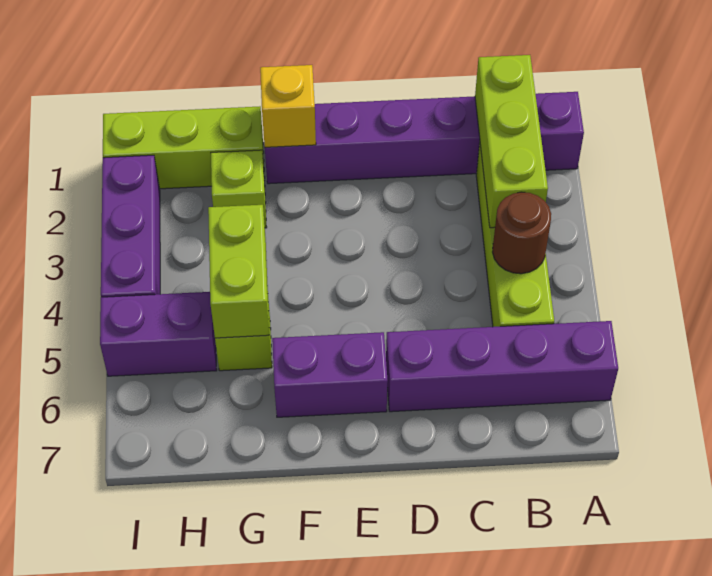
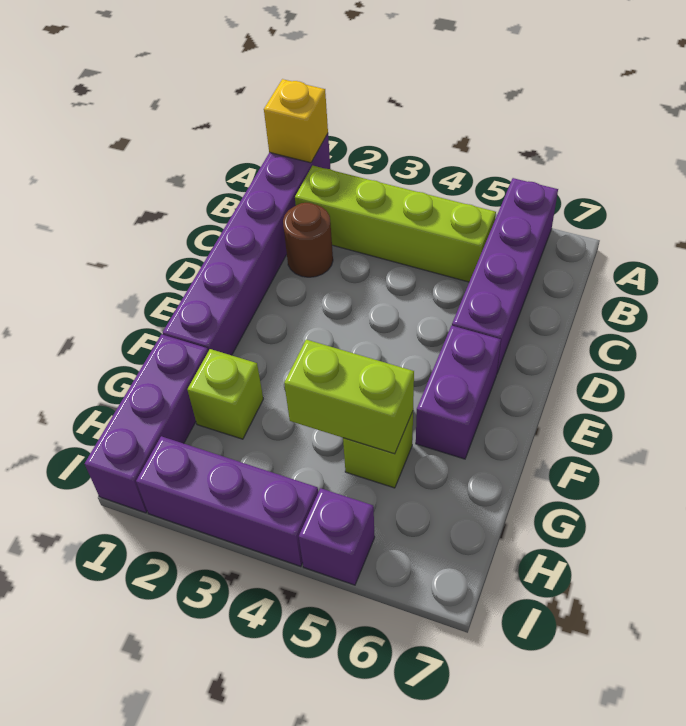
lime 1x3 brick [475,55,548,228] -> none
brown 1x1 round brick [492,192,551,274] -> brown 1x1 round brick moved to [283,203,333,277]
yellow 1x1 brick [260,65,316,147] -> yellow 1x1 brick moved to [264,79,328,163]
lime 1x3 brick [103,106,265,189] -> purple 1x3 brick [85,334,208,513]
purple 1x2 brick [100,292,217,376] -> purple 1x1 brick [299,488,375,585]

